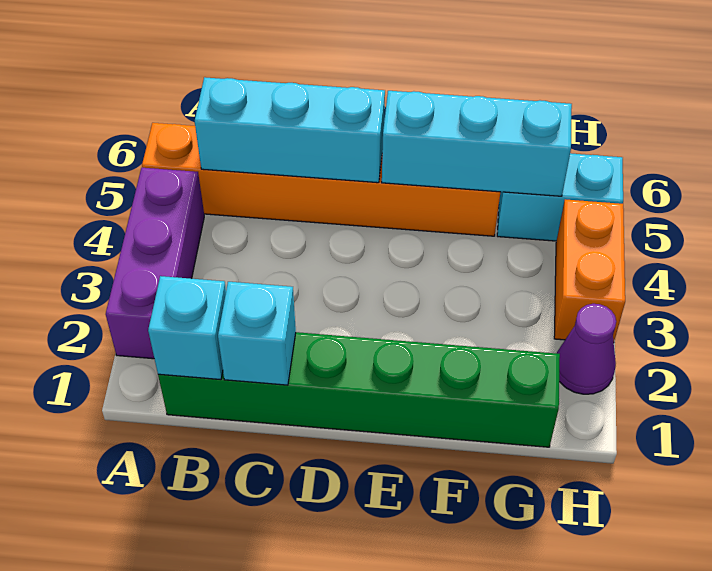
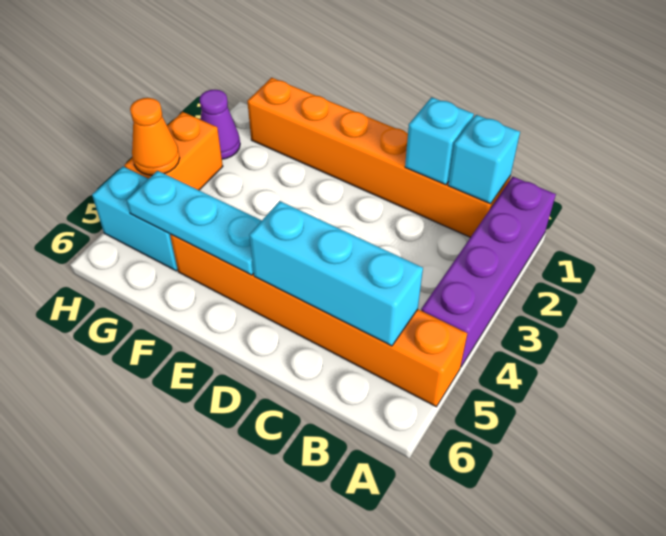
purple 1x3 brick [106,168,204,359] -> purple 1x4 brick [421,177,556,367]
green 1x6 brick [158,332,560,447] -> orange 1x6 brick [247,78,510,237]
cyan 1x3 brick [382,91,572,196] -> cyan 1x3 plate [126,171,262,275]
none -> orange 1x1 cone [130,98,180,175]

